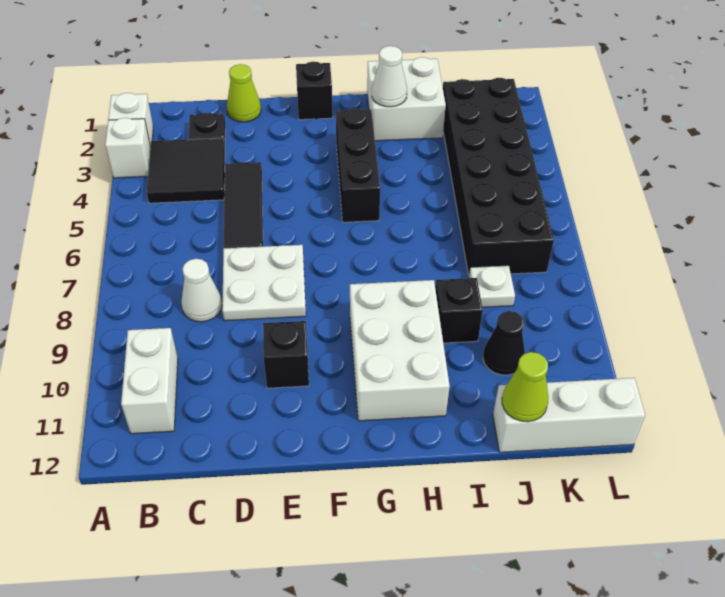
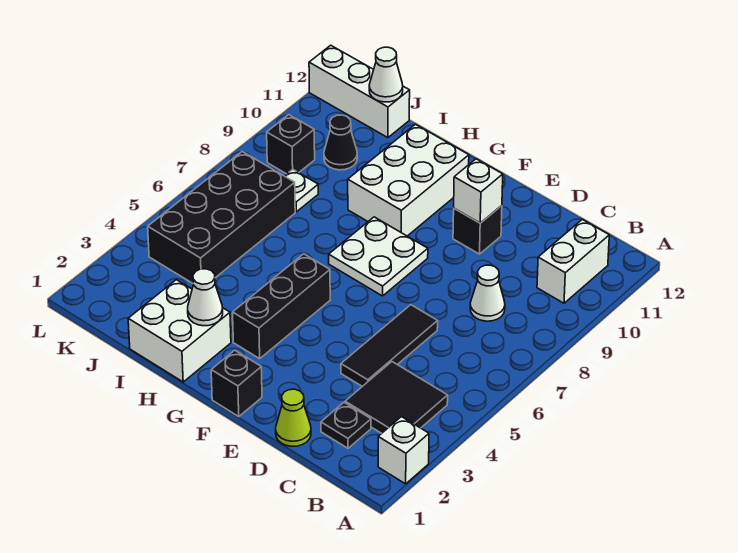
white 1x1 brick [105,118,150,178] -> white 1x1 brick moved to [454,159,503,223]
white 2x2 plate [222,245,306,321] -> white 2x2 plate moved to [329,217,428,296]
black 1x1 brick [435,278,483,343] -> black 1x1 brick moved to [267,115,315,174]
black 2x6 brick [443,78,554,275] -> black 2x4 brick [148,152,295,283]
lime 1x1 cone [502,352,548,422] -> white 1x1 cone [369,47,403,102]

